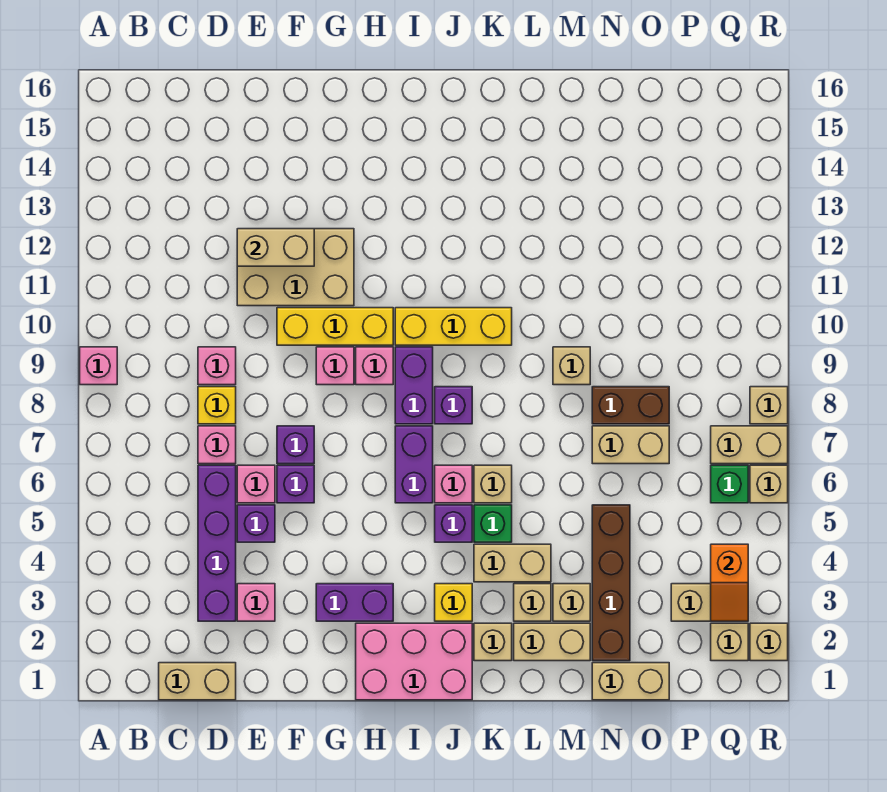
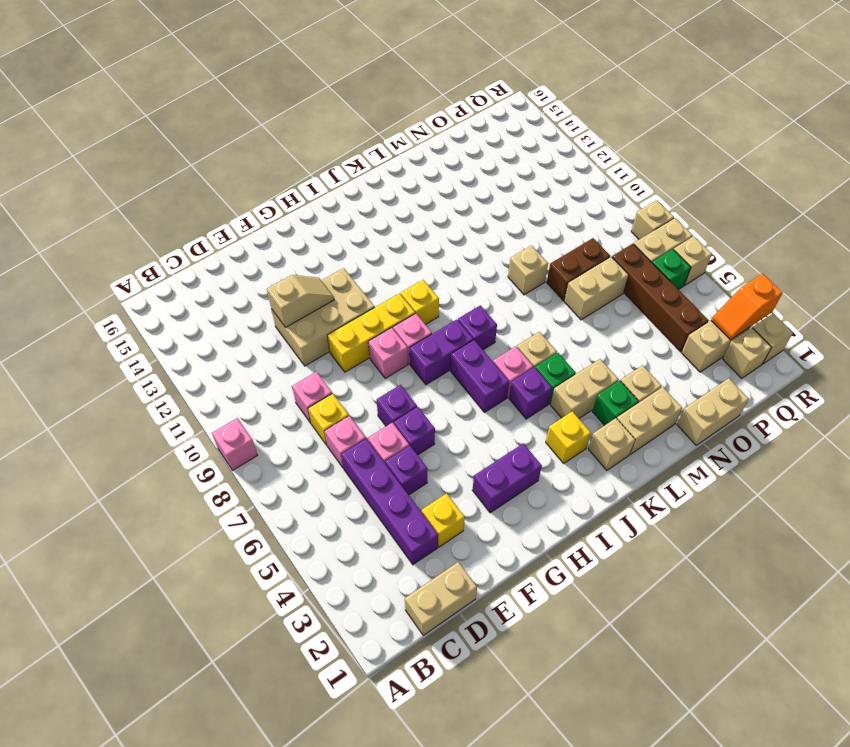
pink 1x1 brick [237,584,275,621] -> yellow 1x1 brick [422,493,465,547]
tan 1x2 brick [237,229,314,266] -> tan 1x2 slope [267,275,334,327]
pink 2x3 brick [356,623,472,700] -> none
purple 1x2 brick [395,347,433,424] -> purple 1x2 brick turned to [410,319,473,385]
yellow 1x3 brick [395,308,512,345] -> yellow 1x1 brick [401,280,439,325]
tan 1x1 brick [514,584,551,621] -> green 1x1 brick [592,380,638,426]
brown 1x4 brick [592,505,630,661] -> brown 1x4 brick moved to [612,244,709,352]
orange 1x2 slope [711,544,748,621] -> orange 1x2 slope turned to [711,273,783,340]

